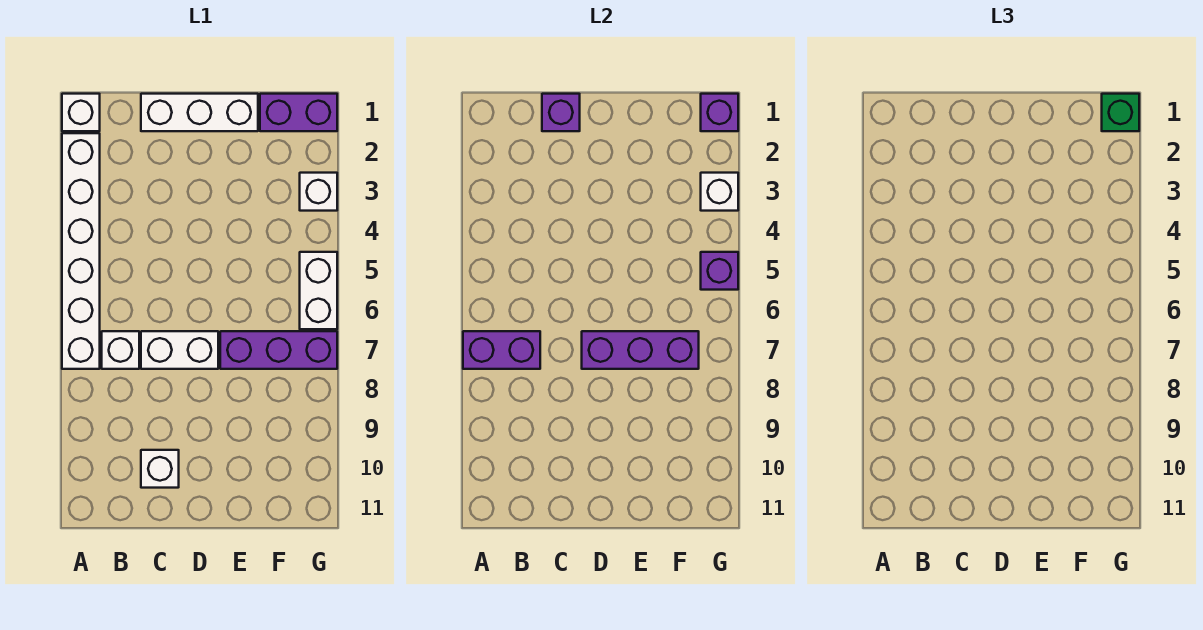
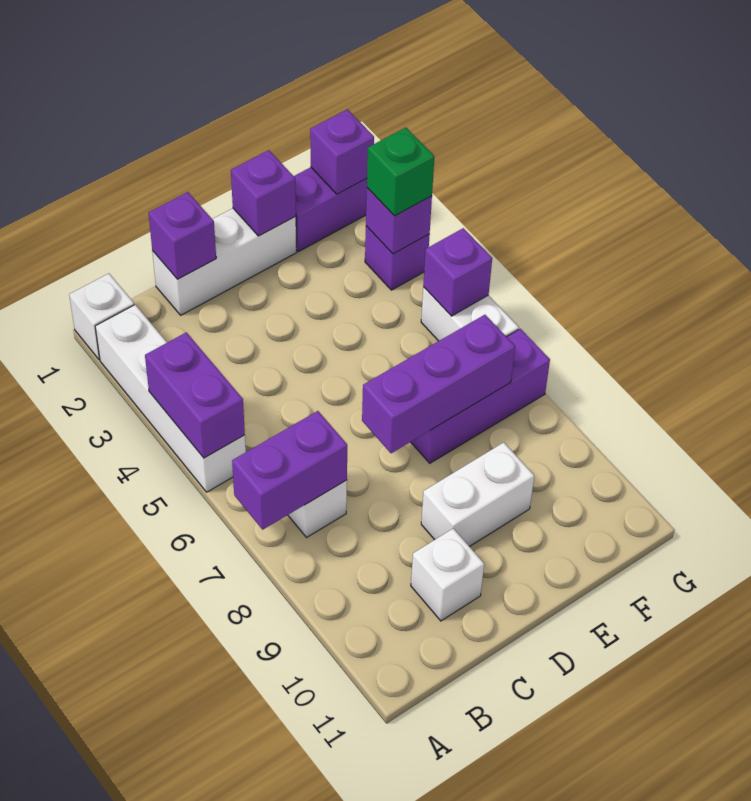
white 1x6 brick [62,133,100,369] -> white 1x4 brick [95,305,246,492]
none -> purple 1x2 brick [145,332,245,458]
white 1x2 brick [141,331,218,369] -> white 1x2 brick moved to [421,442,534,547]
none -> purple 1x1 brick [231,150,296,236]
green 1x1 brick [1102,94,1139,131] -> green 1x1 brick moved to [367,128,434,216]
white 1x1 brick [300,173,337,211] -> purple 1x1 brick [365,226,430,290]
white 1x1 brick [701,173,738,211] -> purple 1x1 brick [366,188,432,254]

